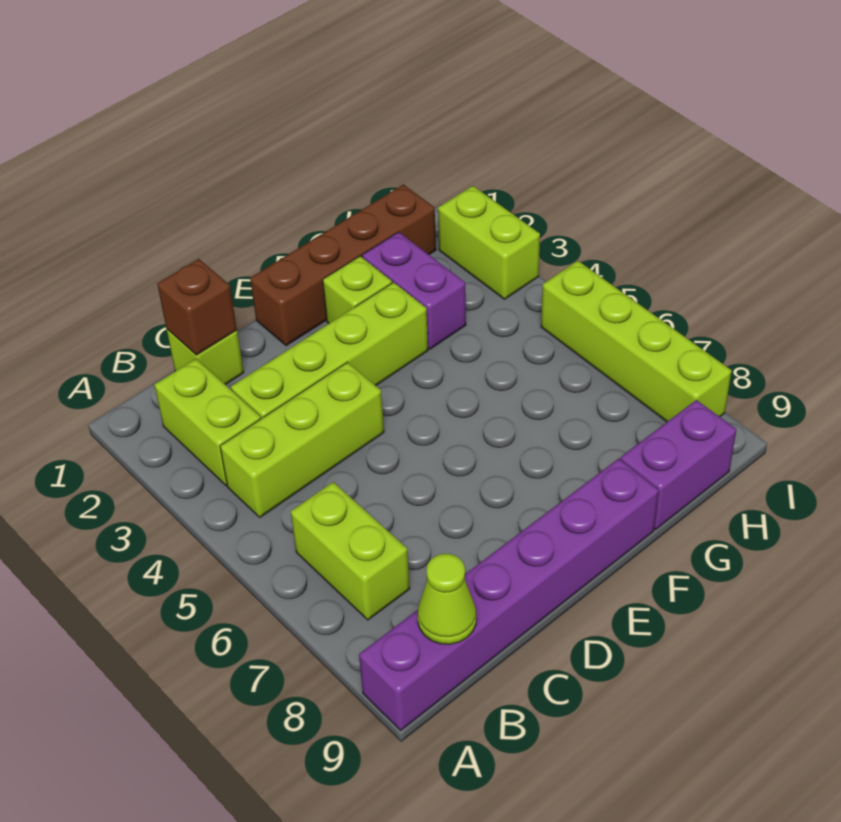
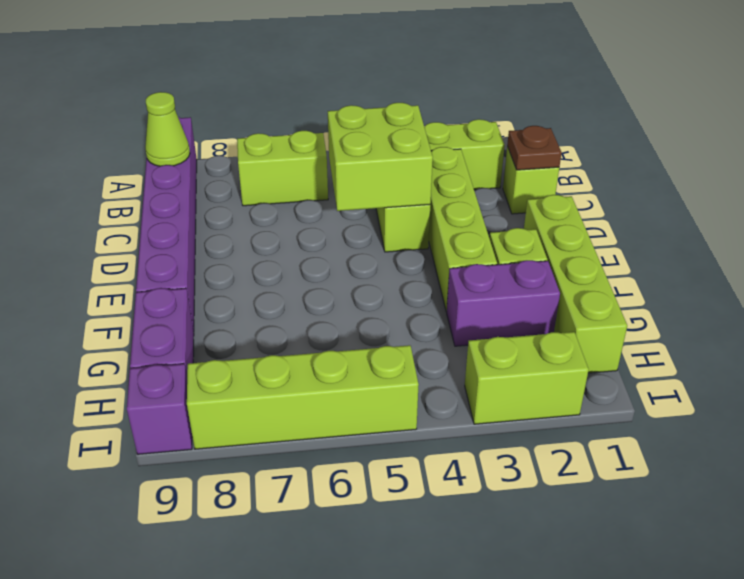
brown 1x1 brick [157,259,237,355] -> brown 1x1 plate [507,126,562,170]
none -> lime 2x2 brick [328,103,433,211]
brown 1x4 brick [250,185,436,346] -> lime 1x4 brick [524,195,627,373]
none -> purple 1x1 brick [127,364,192,454]

